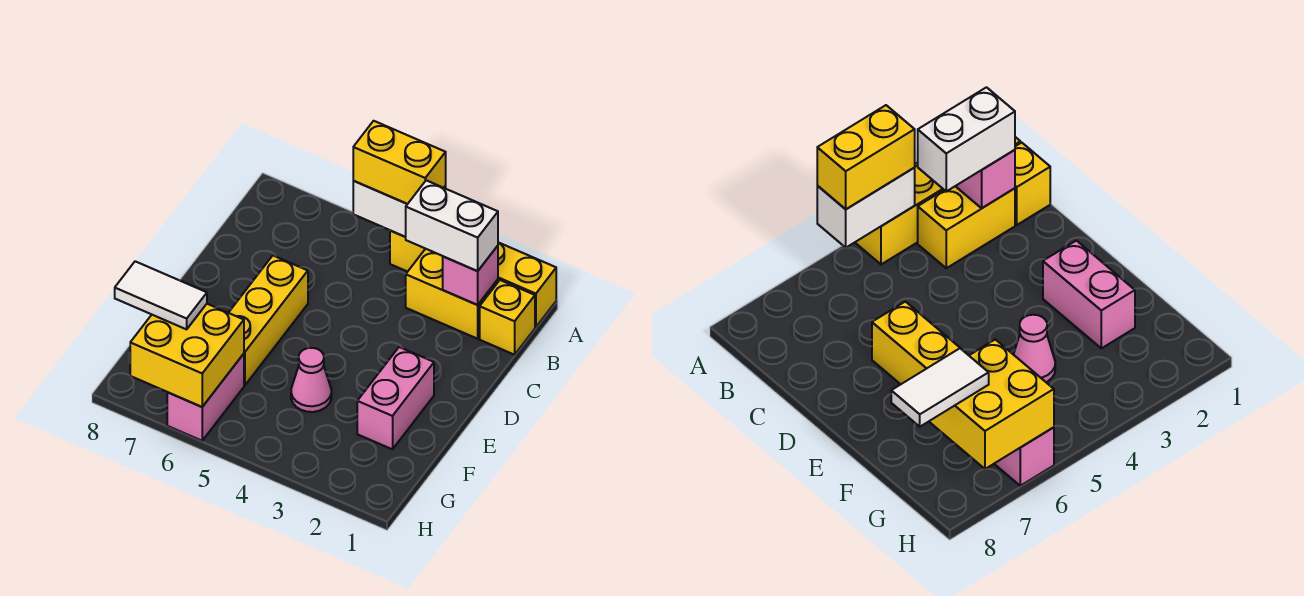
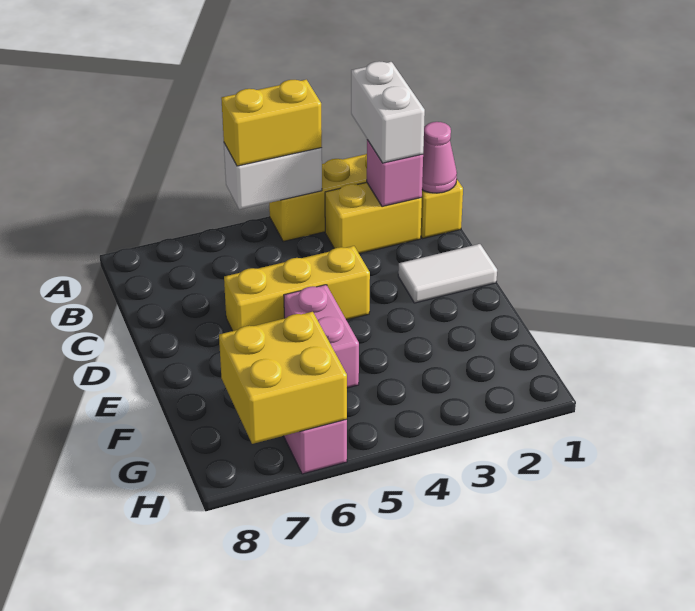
white 1x2 brick [406,180,498,271] -> white 1x2 brick turned to [351,61,425,163]
yellow 1x3 brick [229,256,308,385] -> yellow 1x3 brick turned to [224,246,370,331]
pink 1x2 brick [357,347,434,449] -> pink 1x2 brick moved to [284,285,359,388]
pink 1x1 cone [291,348,331,412] -> pink 1x1 cone moved to [422,122,457,193]
white 1x2 tile [115,261,207,329] -> white 1x2 tile moved to [398,244,497,303]

